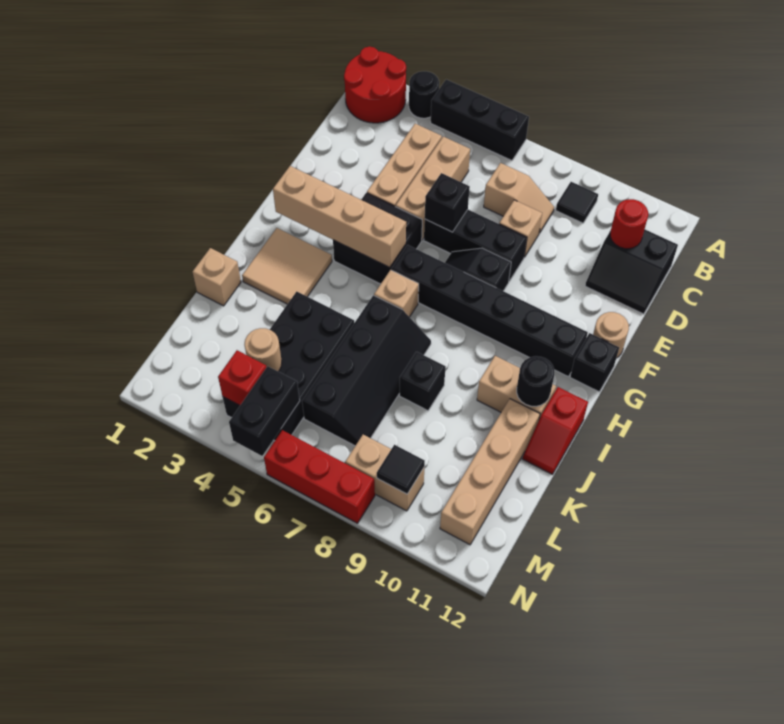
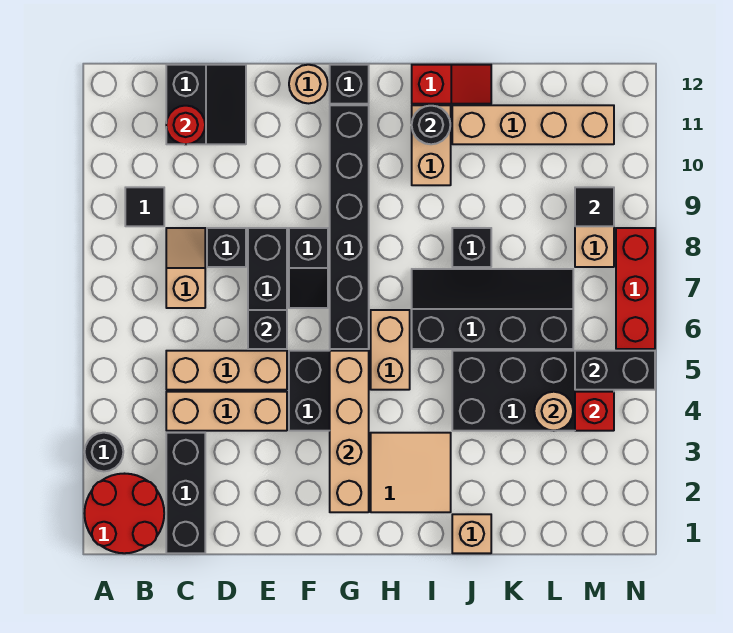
black 1x3 brick [431,79,529,161] -> black 1x3 brick moved to [166,433,205,553]
tan 1x1 brick [499,200,542,257] -> black 1x1 brick [207,228,246,267]
tan 1x1 brick [374,270,419,317] -> tan 1x2 brick [371,310,410,390]

